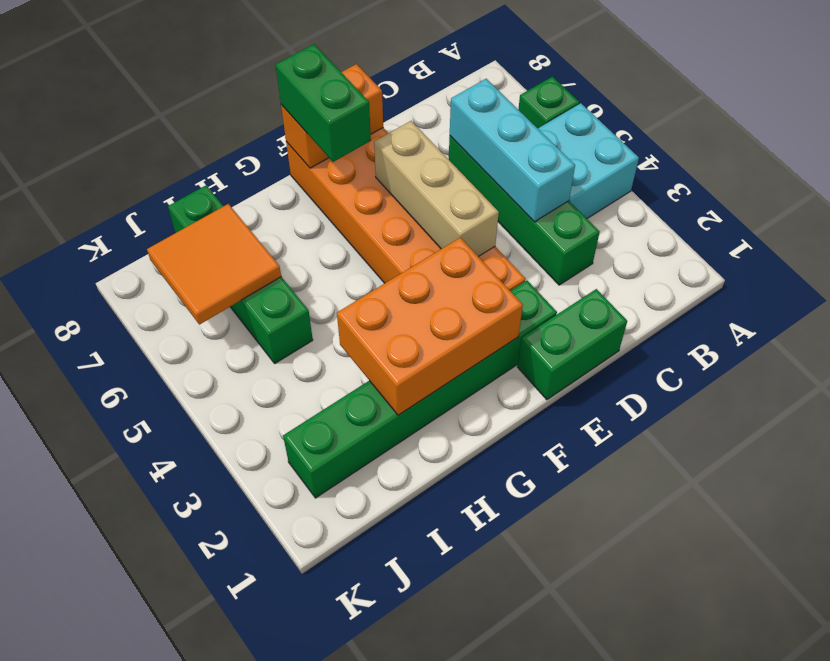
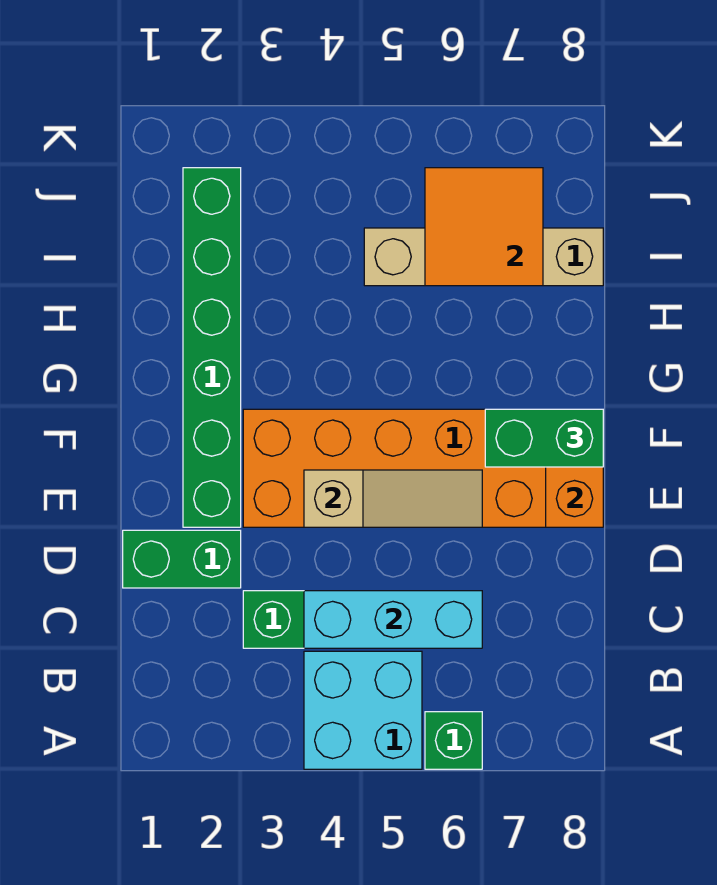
green 1x2 brick [518,289,627,400] -> green 1x2 brick turned to [123,530,241,588]
tan 1x3 brick [374,121,499,257] -> tan 1x3 slope [304,470,482,527]
orange 2x3 brick [337,237,523,415] -> none
green 1x4 brick [168,185,313,363] -> tan 1x4 brick [364,228,603,286]

